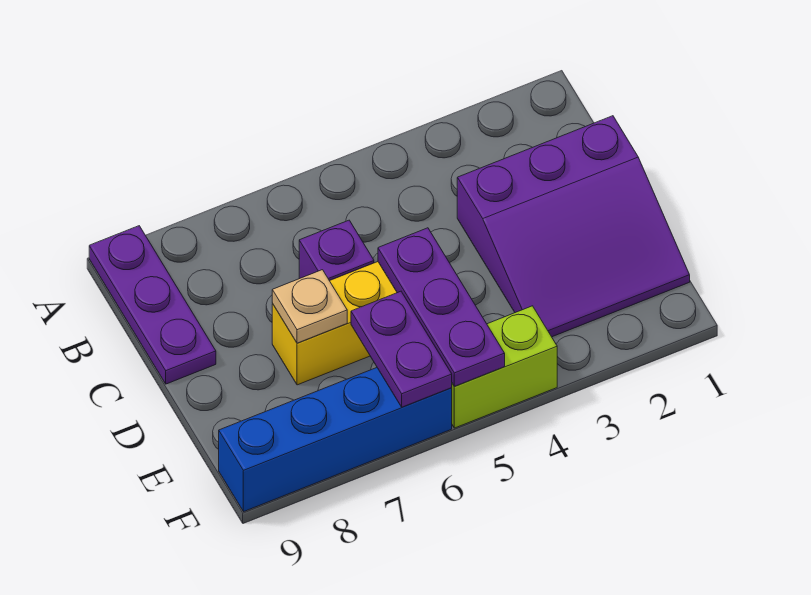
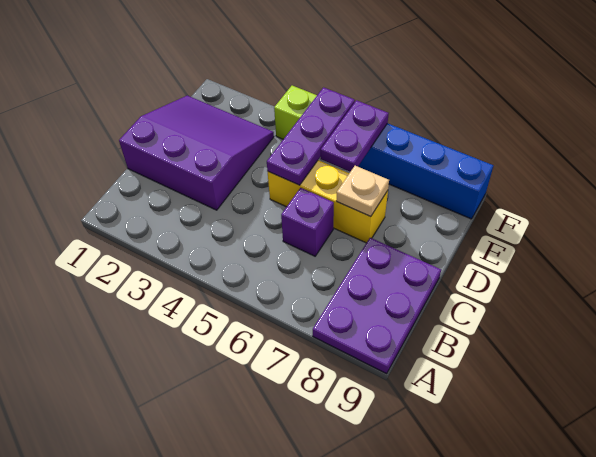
purple 1x3 plate [89,226,216,384] -> purple 2x3 plate [313,238,441,374]

